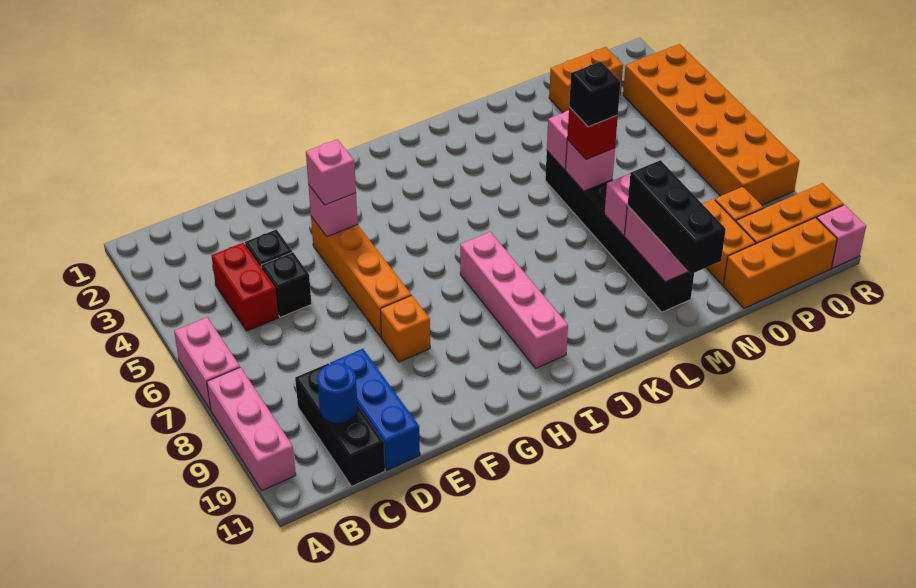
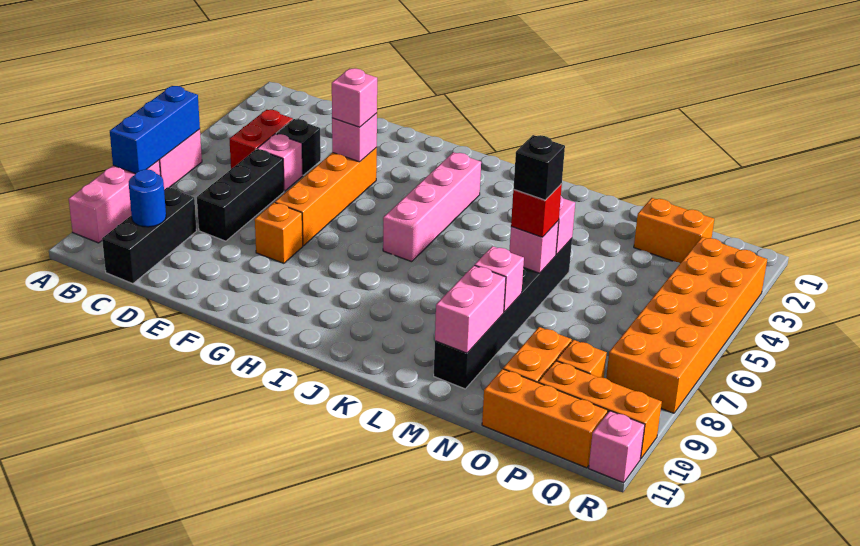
black 1x1 brick [261,252,312,317] -> pink 1x1 brick [257,134,303,191]
blue 1x3 brick [330,349,420,470] -> blue 1x3 brick moved to [110,86,200,174]
pink 1x4 brick [460,232,568,368] -> pink 1x4 brick moved to [383,152,481,262]
black 1x3 brick [628,160,726,274] -> black 1x3 brick moved to [197,149,284,241]

